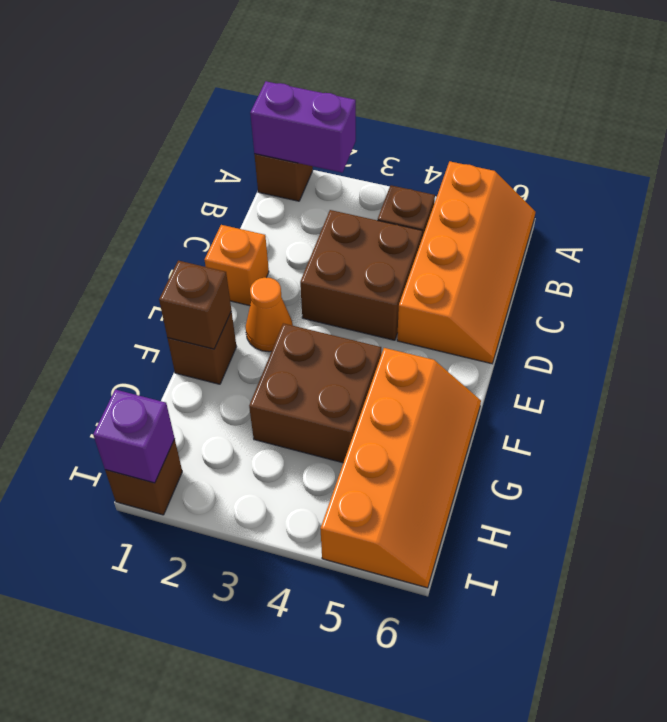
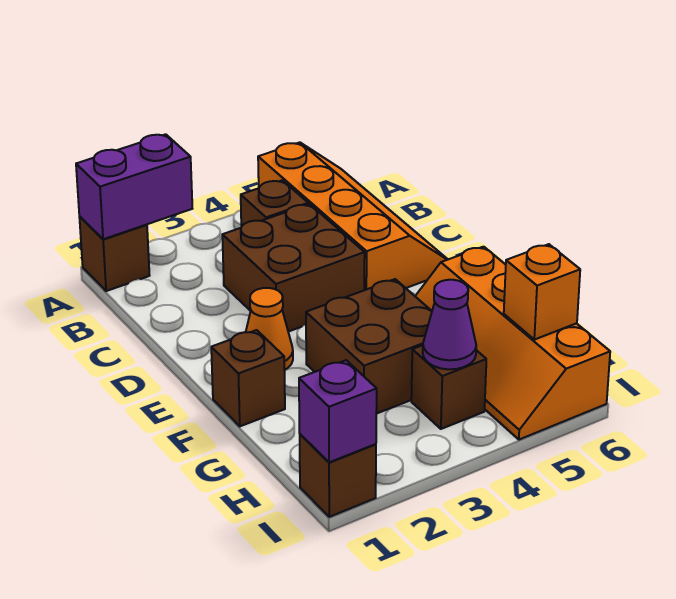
orange 1x1 brick [205,225,269,306] -> orange 1x1 brick moved to [504,244,580,340]
brown 1x1 brick [159,261,231,349] -> brown 1x1 brick moved to [411,345,486,429]
orange 2x4 slope [320,348,481,588] -> orange 2x4 slope turned to [415,247,610,440]
none -> purple 1x1 cone [423,280,476,369]

